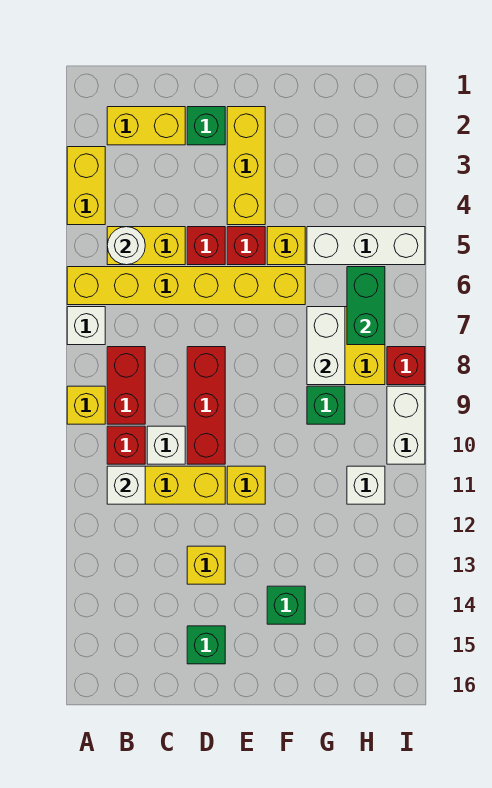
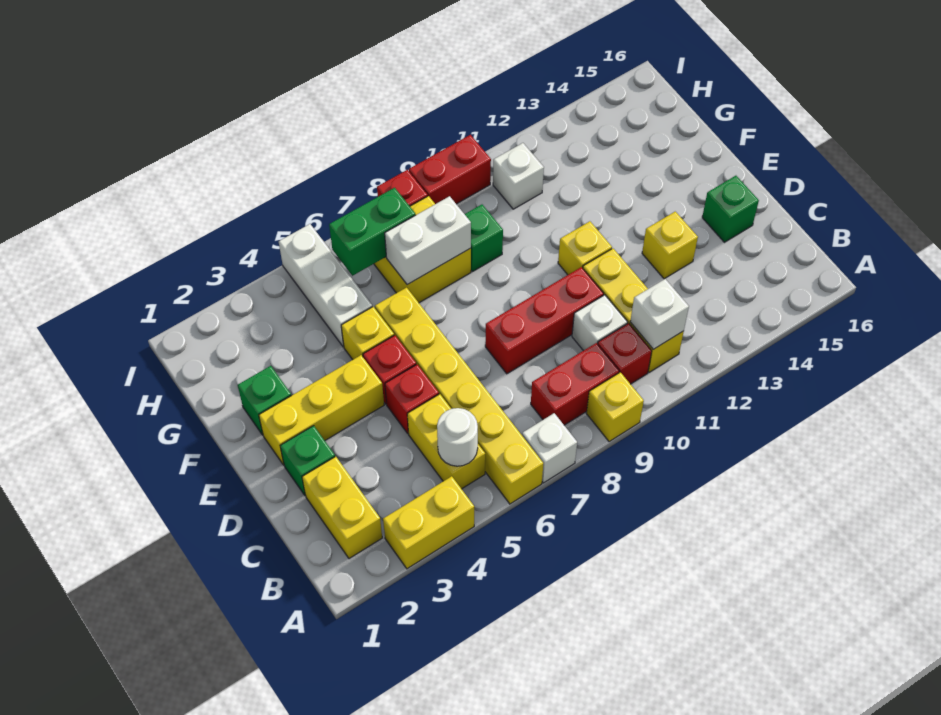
green 1x1 brick [267,586,305,624] -> green 1x1 brick moved to [238,366,291,435]
white 1x2 brick [387,386,425,464] -> red 1x2 brick [409,135,491,204]

